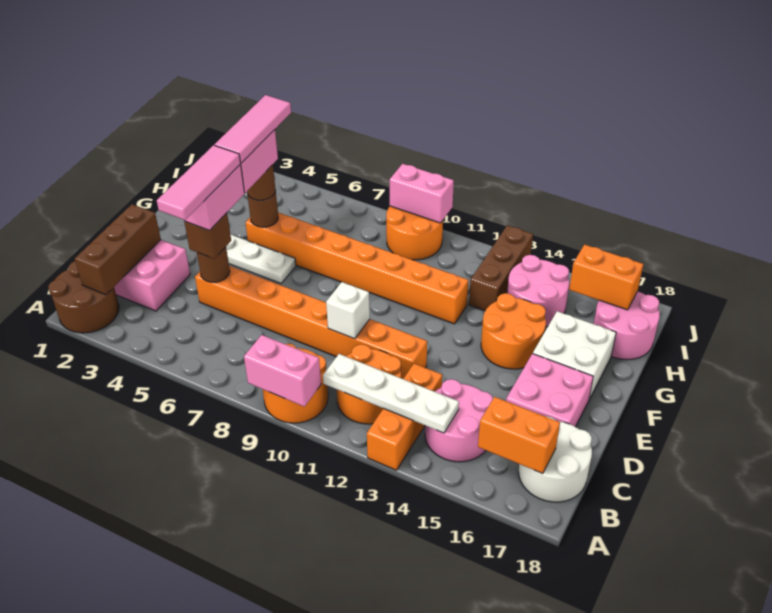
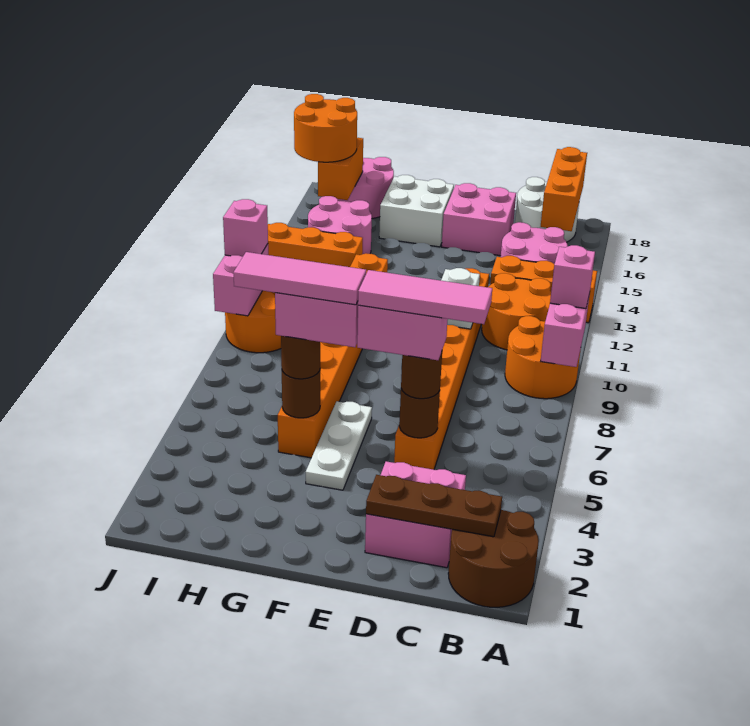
none -> pink 1x1 brick [550,245,595,309]
brown 1x3 brick [75,204,161,295] -> brown 1x3 plate [366,475,502,537]
white 1x4 plate [323,354,459,433] -> none
orange 1x2 brick [478,397,560,474] -> orange 1x3 brick [541,147,587,231]
brown 1x1 brick [184,213,231,259] -> brown 1x1 round brick [401,352,442,399]
orange 2x2 round brick [481,293,546,369] -> orange 2x2 round brick moved to [294,94,357,162]
brown 1x3 brick [469,225,533,311] -> orange 1x3 brick [268,223,363,267]
none -> pink 1x1 brick [223,199,268,257]

